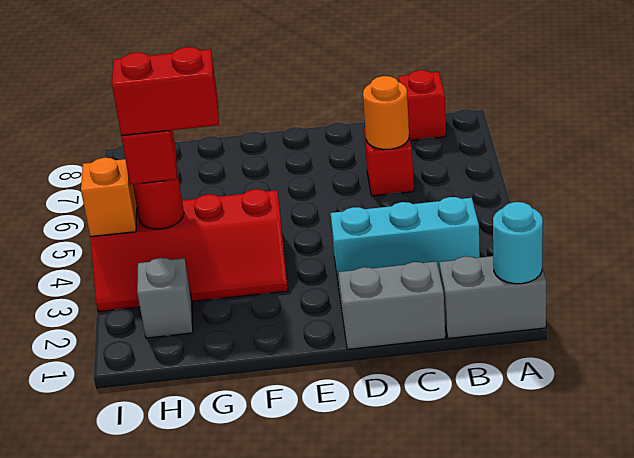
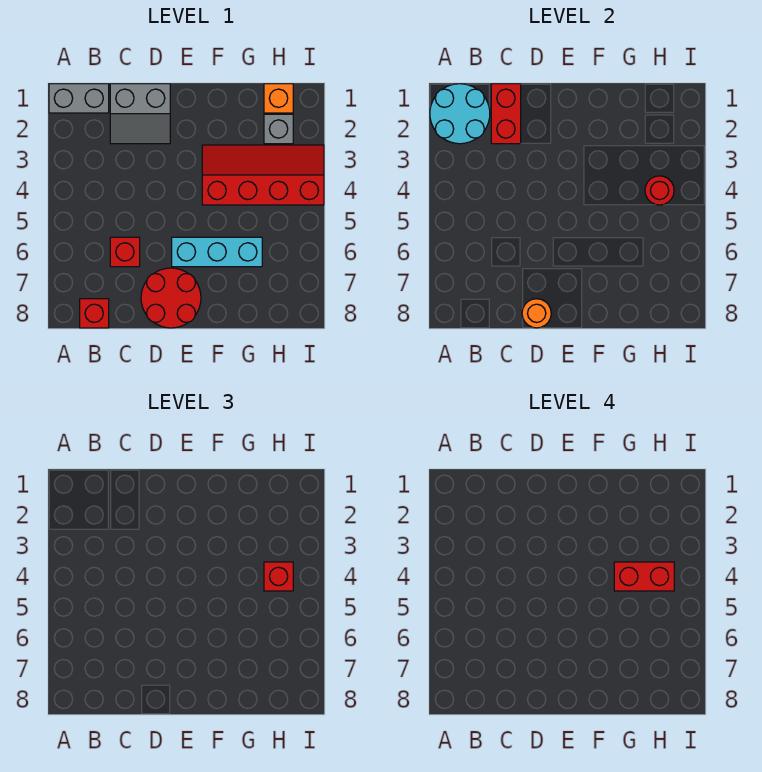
cyan 1x1 round brick [493,202,543,284] -> cyan 2x2 round brick [430,84,490,144]
cyan 1x3 brick [331,197,480,279] -> cyan 1x3 brick moved to [172,237,262,267]
none -> red 1x2 brick [491,84,521,144]
orange 1x1 round brick [363,76,409,150] -> orange 1x1 round brick moved to [522,299,551,328]
none -> red 2x2 round brick [141,268,201,328]
orange 1x1 brick [81,158,137,237] -> orange 1x1 brick moved to [264,84,293,113]

